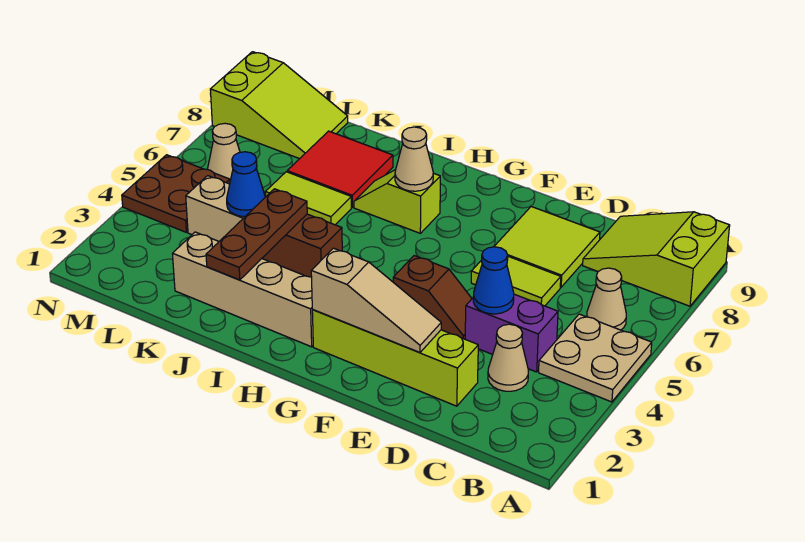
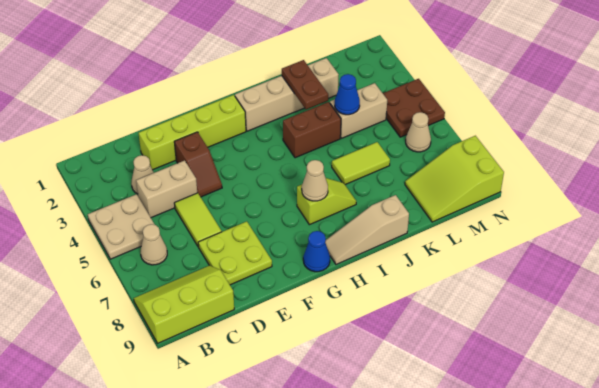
lime 2x3 slope [583,212,730,306] -> lime 2x3 slope turned to [134,265,234,343]
purple 1x2 brick [465,294,558,372] -> tan 1x2 brick [136,160,197,218]
blue 1x1 cone [473,247,514,314] -> blue 1x1 cone moved to [303,231,330,272]
lime 1x2 tile [471,256,561,306] -> lime 1x2 tile turned to [174,193,222,247]
lime 2x2 tile [494,207,600,287] -> lime 2x2 plate [198,221,272,285]
tan 1x3 slope [311,248,441,353] -> tan 1x3 slope moved to [325,195,409,265]
brown 1x2 slope [393,256,472,339] -> brown 1x2 slope turned to [174,132,222,197]
brown 1x3 plate [206,189,307,280] -> brown 1x2 plate [282,60,328,110]
red 2x2 tile [287,131,393,207] -> none

